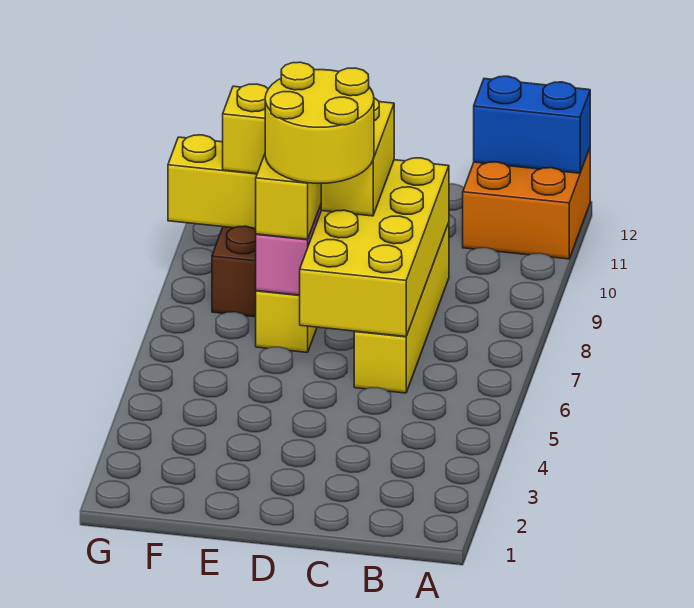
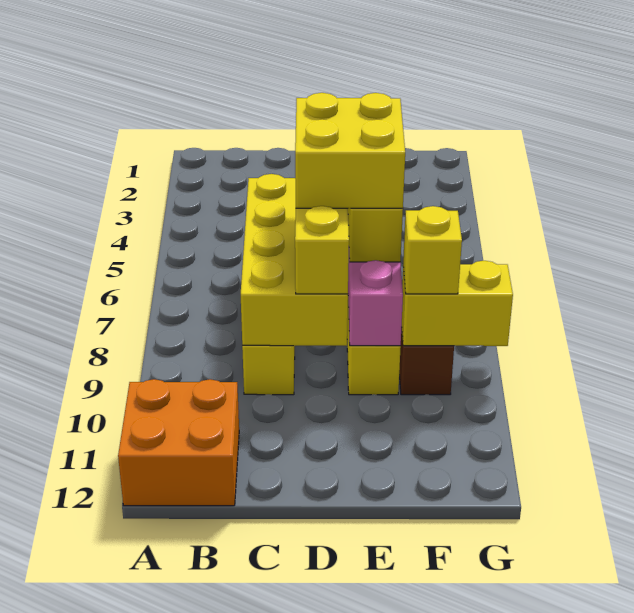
blue 1x2 brick [474,76,590,173] -> none
yellow 2x2 round brick [265,62,374,184] -> yellow 2x2 brick [295,93,405,208]

